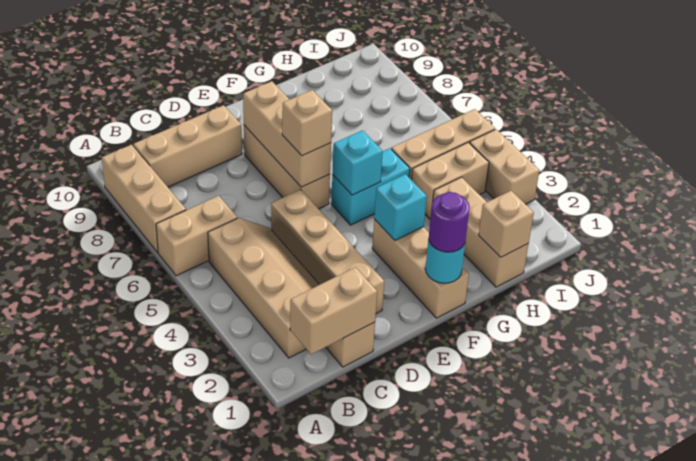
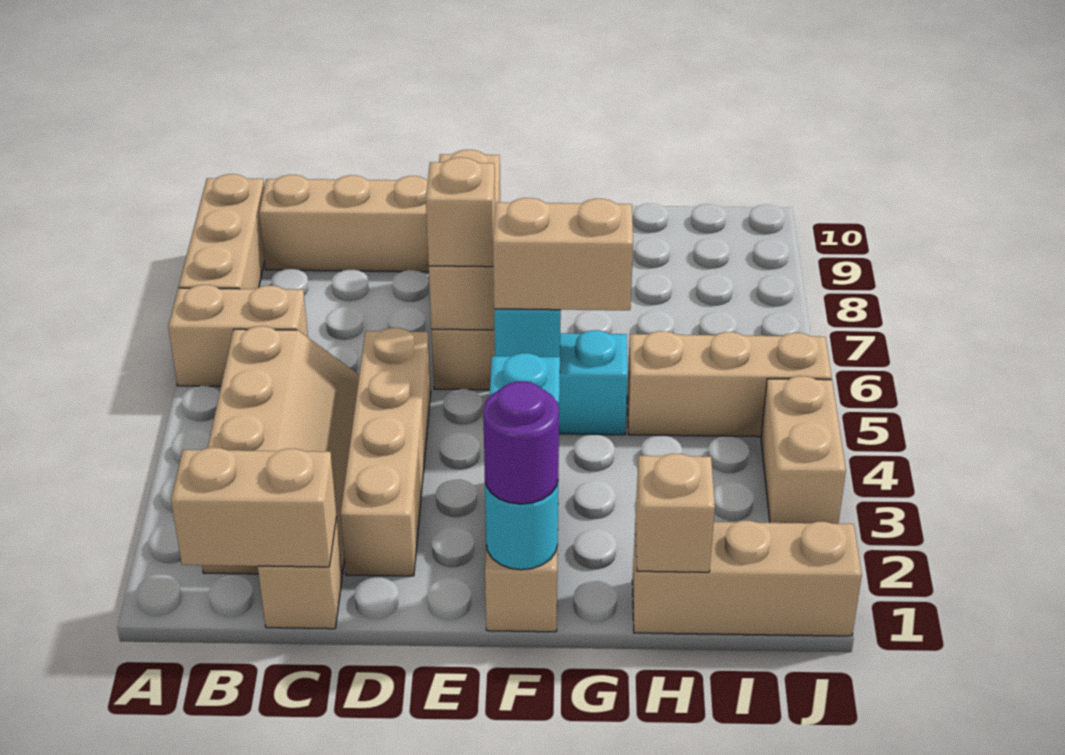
tan 1x3 brick [433,177,528,287] -> tan 1x3 brick turned to [632,521,862,636]
tan 1x2 brick [411,142,489,219] -> tan 1x2 brick moved to [493,198,633,310]

